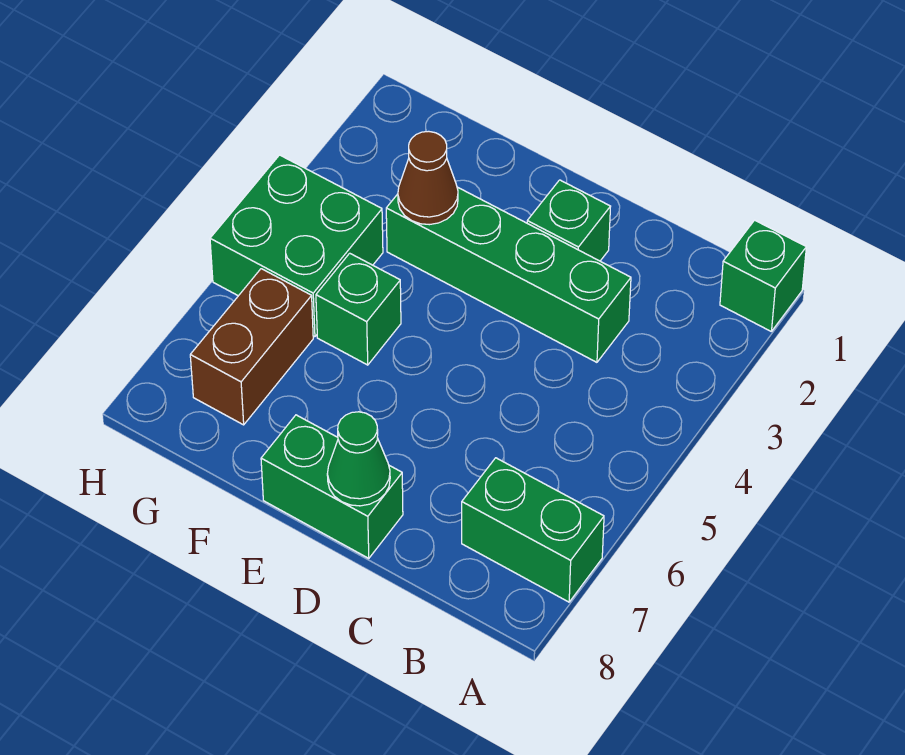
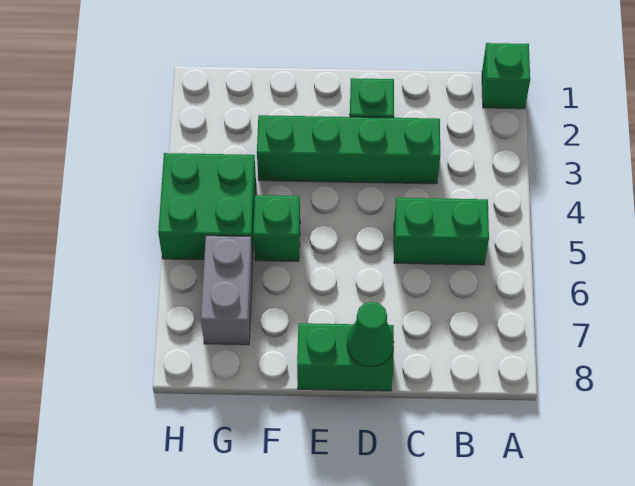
green 1x2 brick [462,458,604,602] -> green 1x2 brick moved to [394,198,489,265]
brown 1x1 cone [398,131,458,225] -> none
brown 1x2 brick [190,269,313,425] -> grey 1x2 brick [201,236,253,345]

